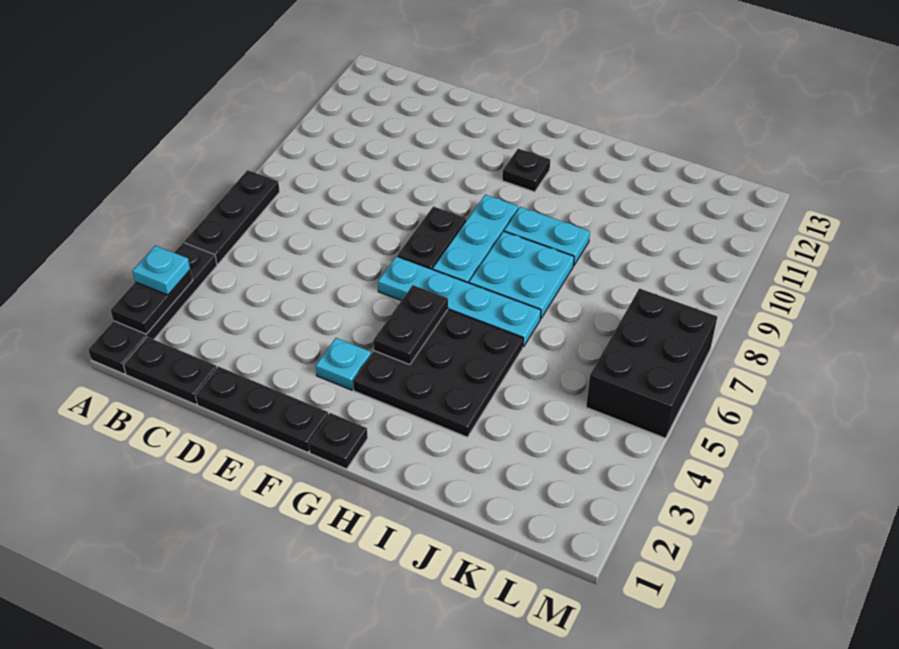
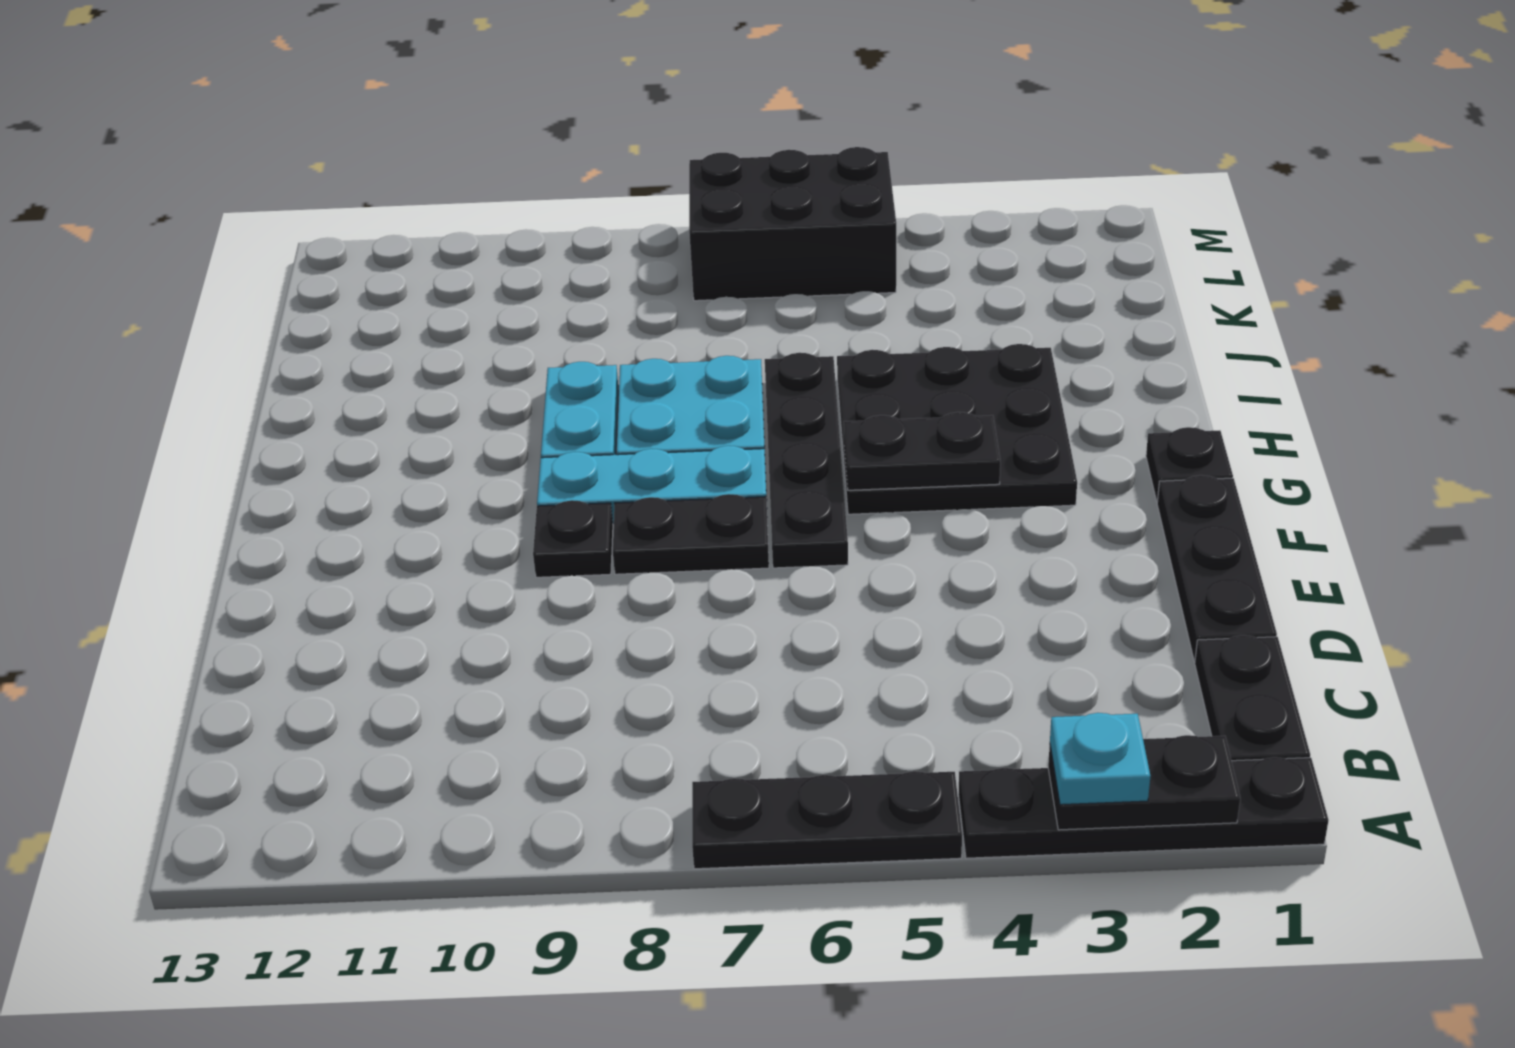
cyan 1x1 plate [316,338,371,390] -> none
cyan 1x4 plate [378,256,541,347] -> black 1x4 plate [765,353,848,568]
black 1x1 plate [502,149,550,192] -> black 1x1 plate moved to [533,500,613,577]

